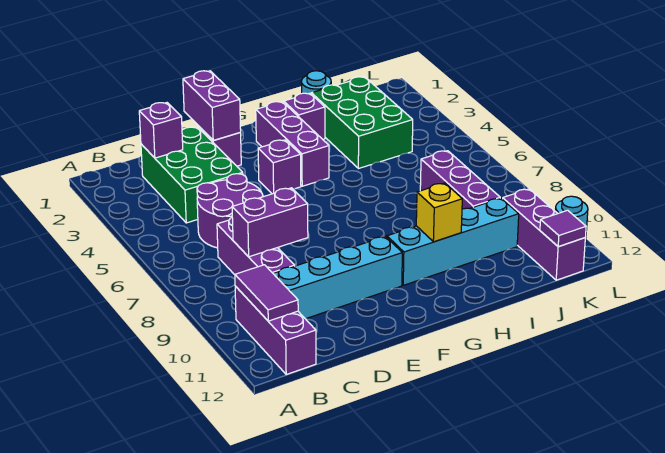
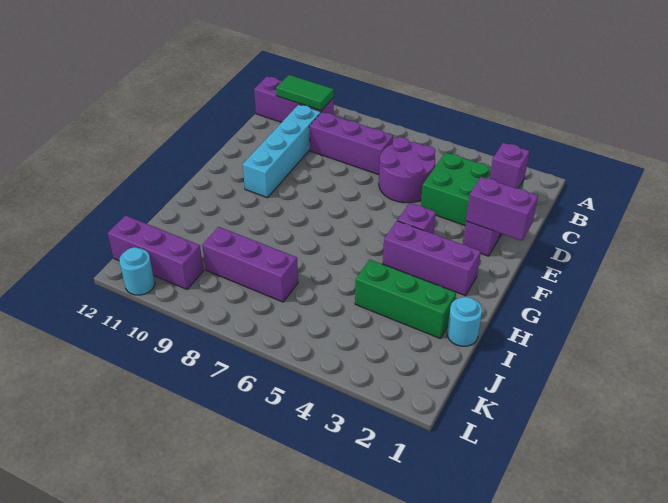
purple 1x2 tile [235,265,298,321] -> green 1x2 tile [276,75,334,111]
purple 1x2 brick [232,188,308,257] -> none
cyan 1x4 brick [387,198,519,285] -> none
purple 1x1 brick [284,93,325,139] -> none
yellow 1x1 brick [416,183,462,242] -> none
green 2x3 brick [311,77,413,169] -> green 1x3 brick [355,259,456,339]
purple 1x1 tile [540,210,586,247] -> none

